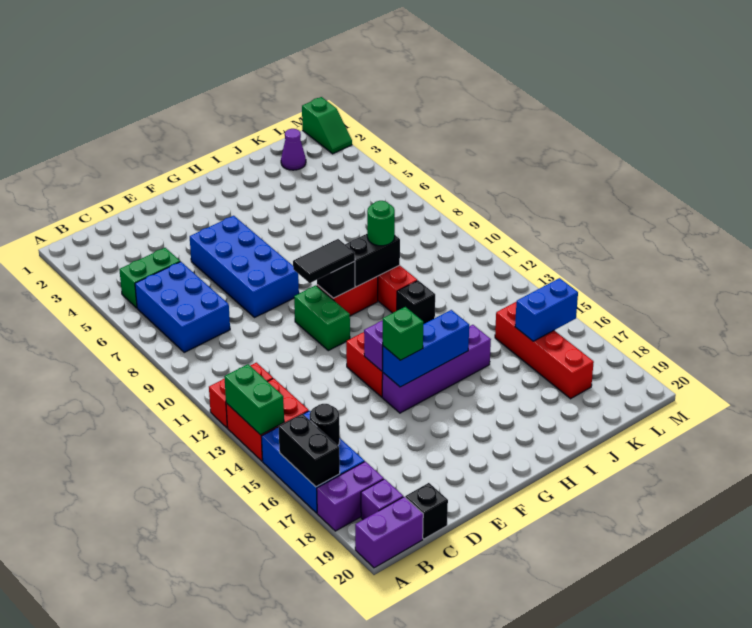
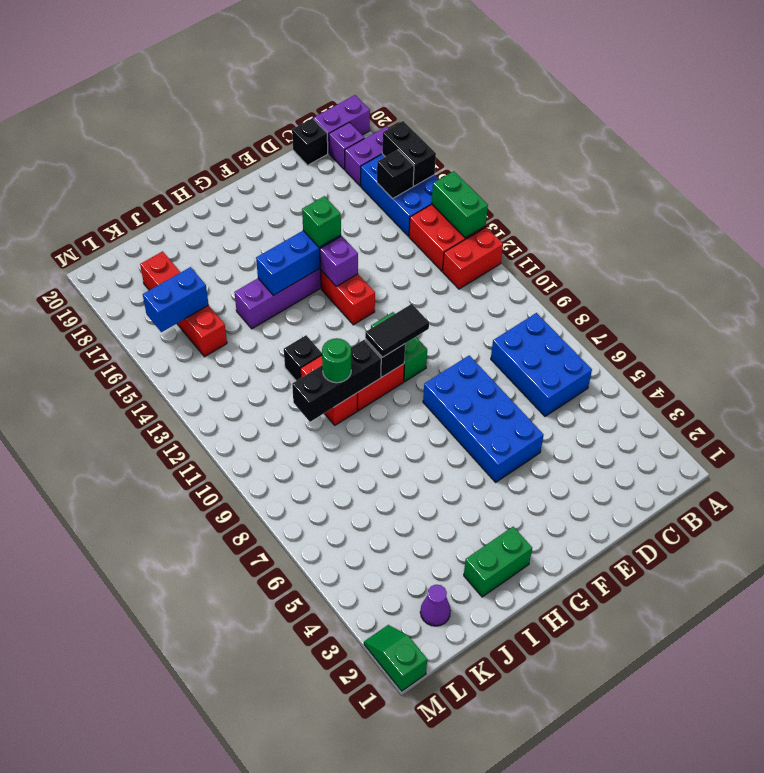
green 1x2 brick [119,248,180,308] -> green 1x2 brick moved to [464,527,532,597]
black 1x1 round brick [310,404,340,445] -> black 1x1 brick [377,150,414,199]
black 1x2 brick [345,234,400,287] -> black 1x3 brick [292,340,381,422]

